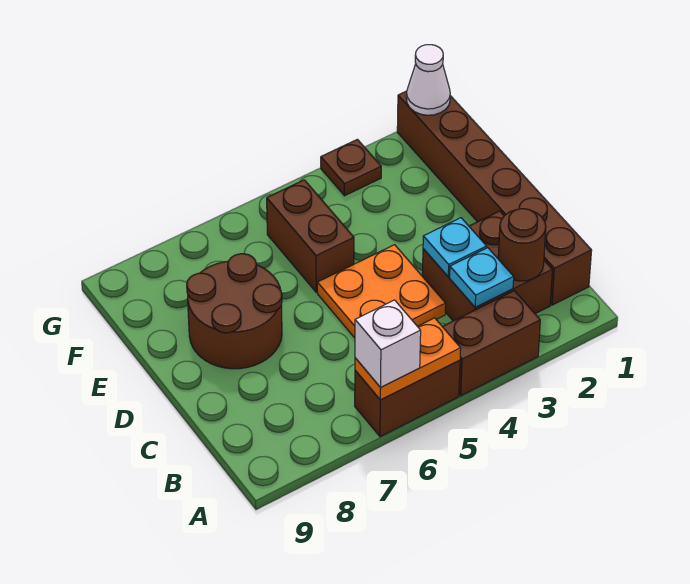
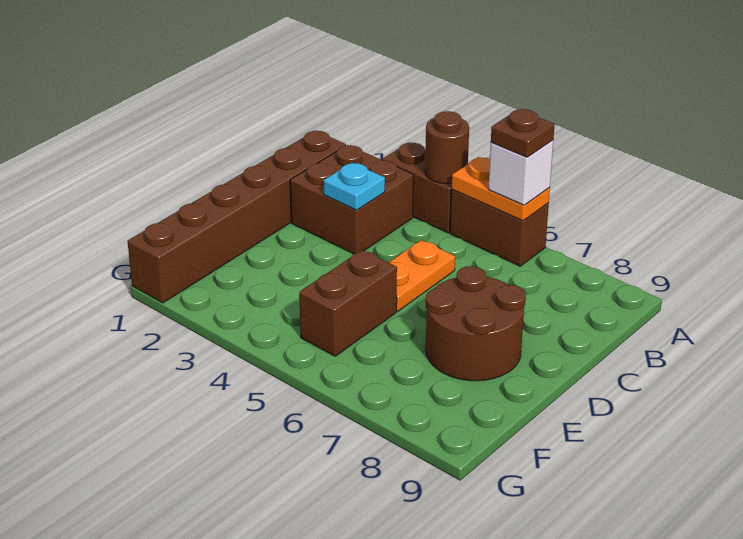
brown 1x1 round brick [498,209,546,281] -> brown 1x1 round brick moved to [425,111,469,184]
cyan 1x1 plate [450,248,514,307] -> none
orange 2x2 plate [317,245,446,338] -> orange 1x2 plate [389,240,455,311]
white 1x1 cone [406,45,450,115] -> none
brown 1x1 plate [321,139,381,196] -> brown 1x1 plate moved to [491,109,555,157]

